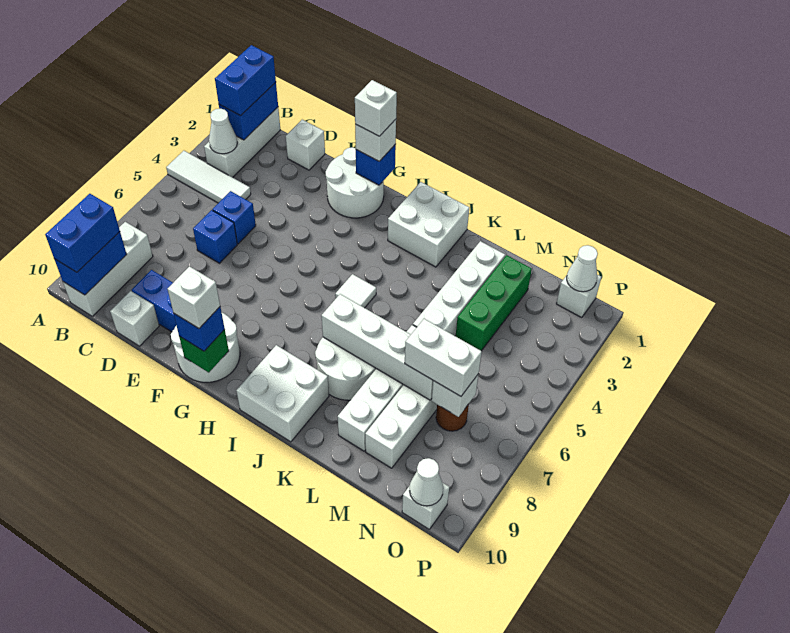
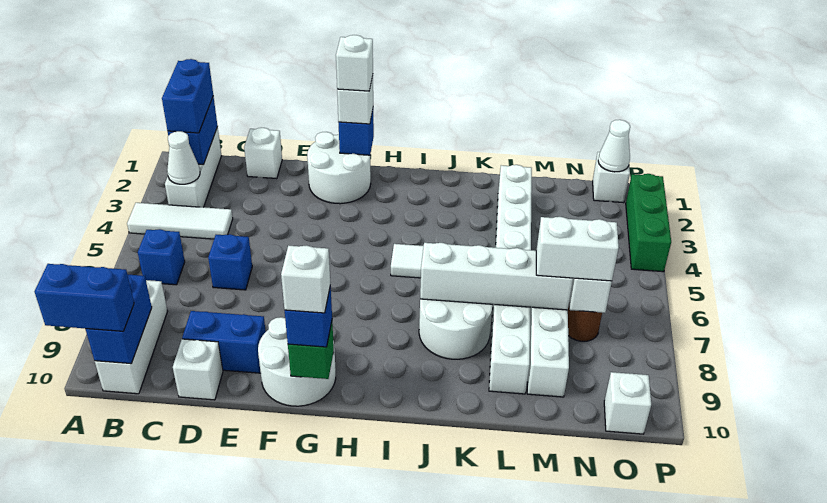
blue 1x2 brick [45,194,120,272] -> blue 1x2 brick turned to [35,264,134,331]
blue 1x1 brick [212,191,256,244] -> blue 1x1 brick moved to [138,229,185,285]
white 2x2 brick [388,182,469,267] -> none
white 2x2 brick [236,345,329,442] -> none
green 1x3 brick [456,255,532,351] -> green 1x3 brick moved to [626,174,671,272]
white 1x1 cone [410,458,443,506] -> none

